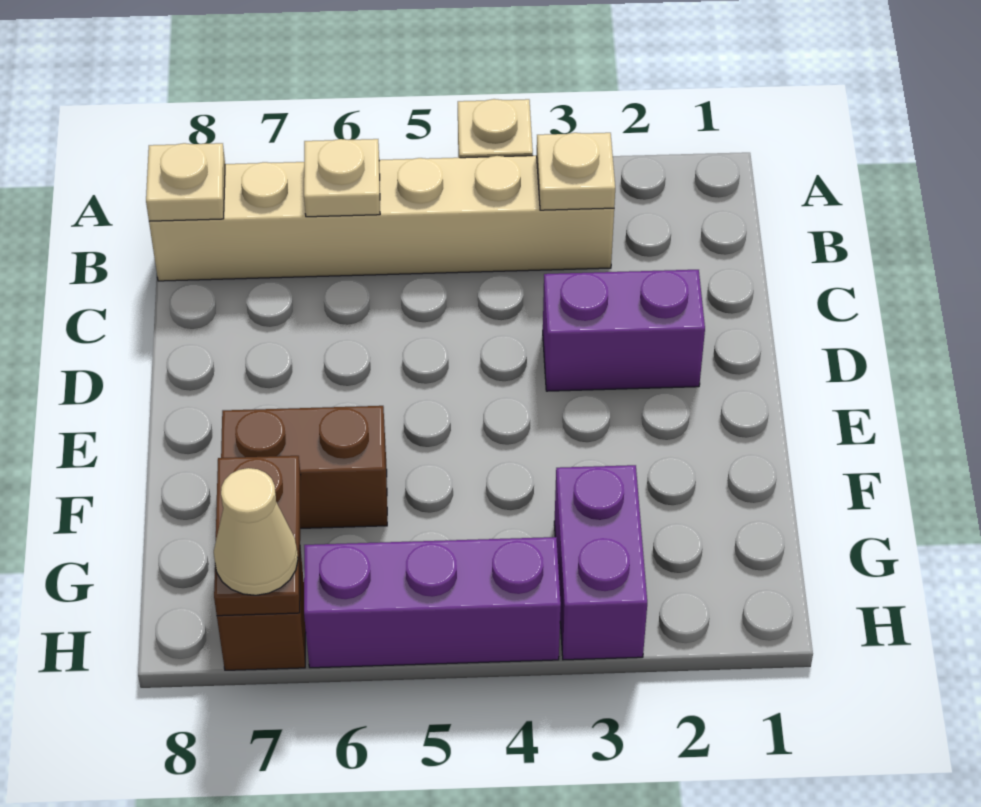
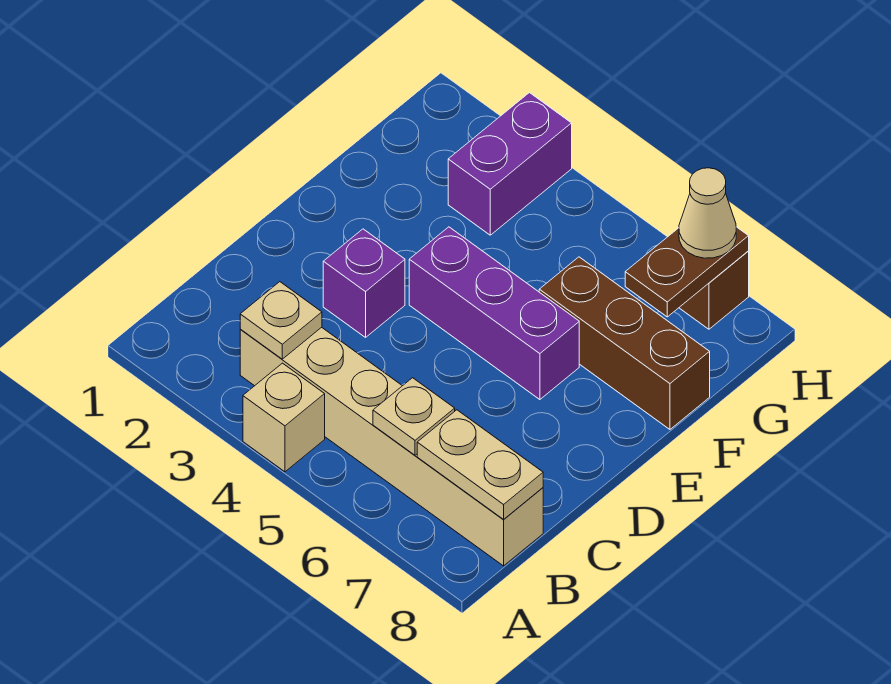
tan 1x1 plate [146,143,225,221] -> tan 1x2 plate [417,410,543,519]
purple 1x2 brick [543,270,705,391] -> purple 1x1 brick [323,229,405,337]
brown 1x2 brick [221,406,387,528] -> brown 1x3 brick [539,257,710,429]
purple 1x3 brick [304,537,561,668] -> purple 1x3 brick moved to [409,227,579,400]

